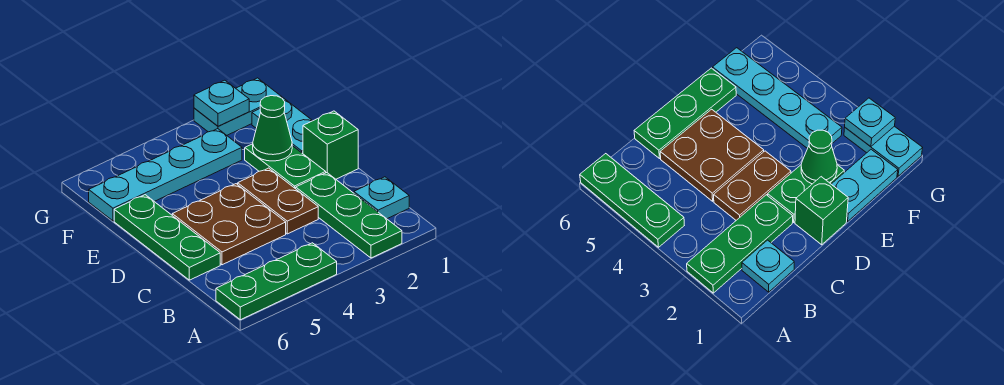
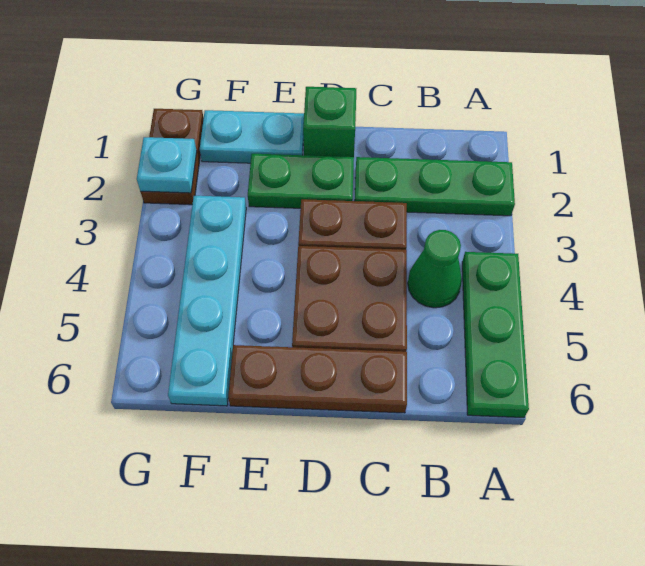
cyan 1x1 plate [354,177,409,219] -> none
green 1x3 plate [114,195,220,280] -> brown 1x3 plate [228,345,407,413]
green 1x1 cone [253,96,292,161] -> green 1x1 cone moved to [408,230,462,308]
cyan 1x2 plate [194,78,282,135] -> brown 1x2 plate [141,109,204,205]

